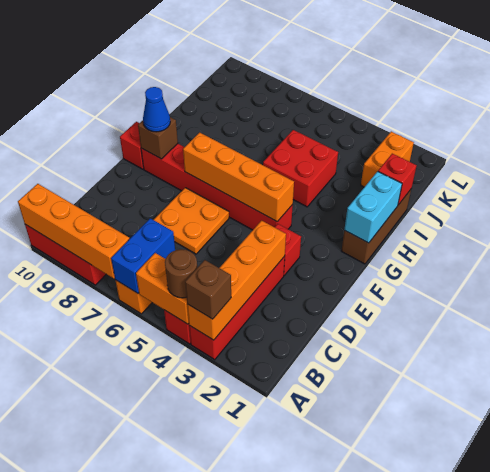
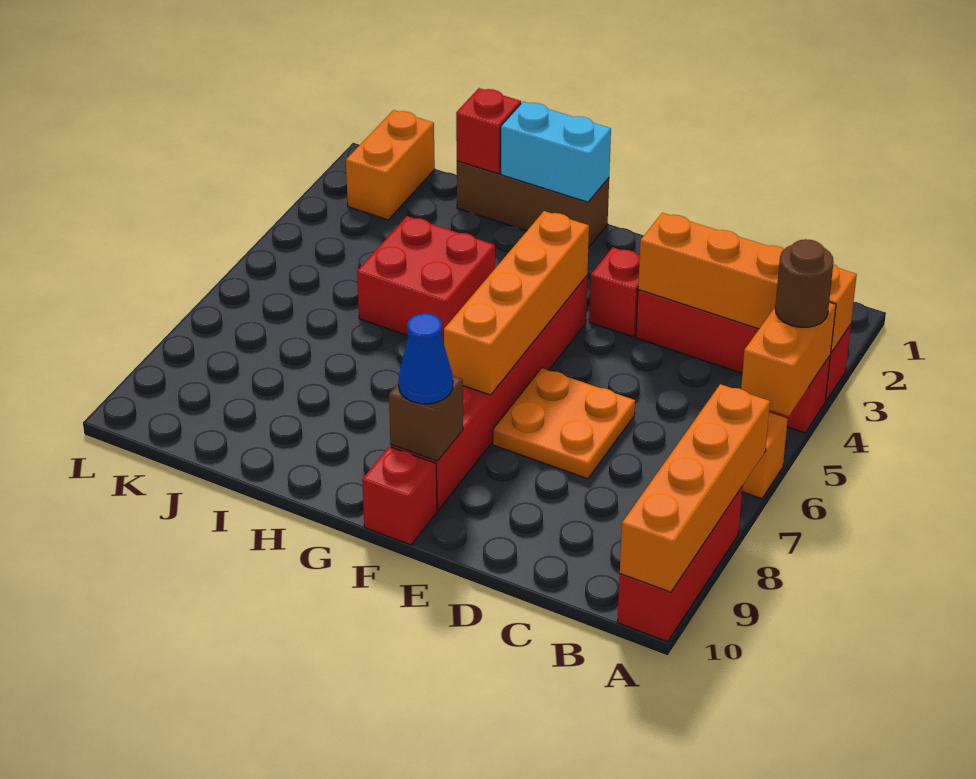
brown 1x1 brick [185,260,231,319] -> none
blue 1x2 brick [111,218,175,293] -> none
orange 1x2 brick [361,132,414,187] -> orange 1x2 brick turned to [346,110,435,220]

